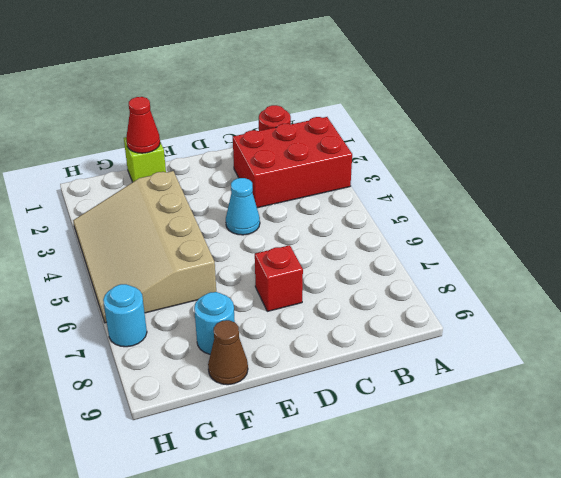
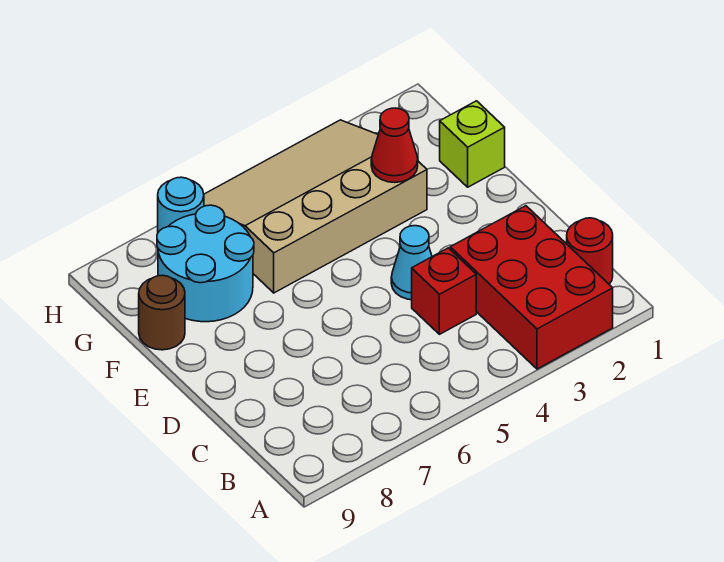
red 1x1 brick [255,245,303,311] -> red 1x1 brick moved to [412,248,476,334]
red 1x1 cone [126,97,160,153] -> red 1x1 cone moved to [371,108,418,182]
cyan 1x1 round brick [194,292,235,354] -> cyan 2x2 round brick [157,205,254,322]
brown 1x1 cone [208,320,248,385] -> brown 1x1 round brick [139,275,185,350]

